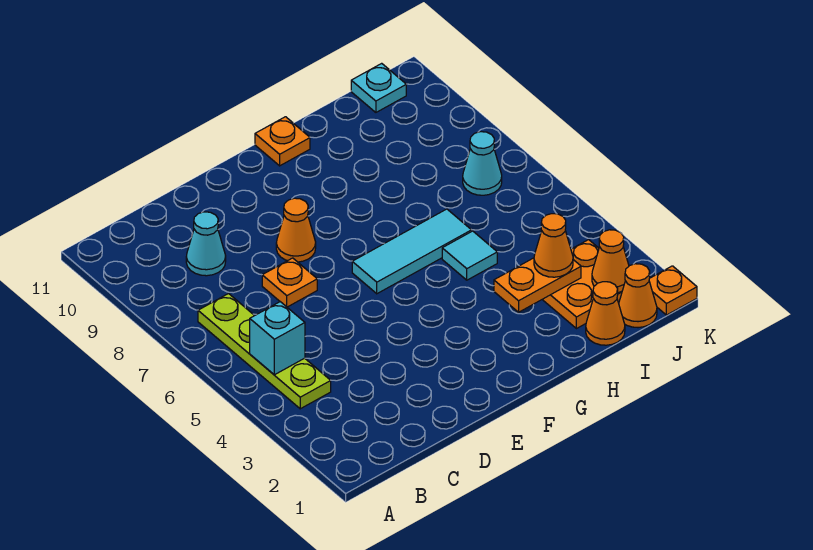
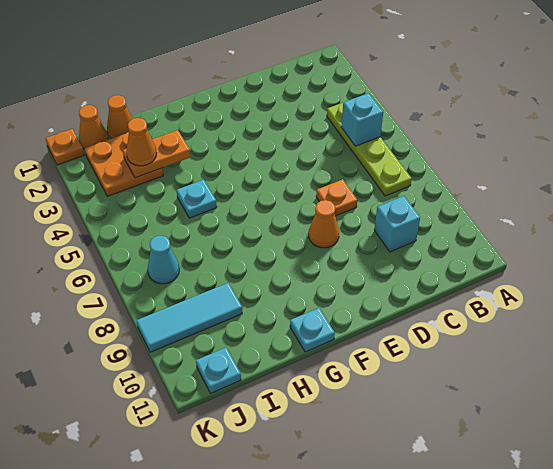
cyan 1x1 cone [186,212,226,276] -> cyan 1x1 brick [374,196,420,252]
cyan 1x3 tile [352,209,472,294] -> cyan 1x3 tile moved to [136,283,242,352]
orange 1x1 plate [255,117,310,166] -> cyan 1x1 plate [290,308,335,352]
cyan 1x1 tile [442,231,497,280] -> cyan 1x1 plate [177,180,217,218]
orange 1x1 cone [592,230,629,293] -> none

